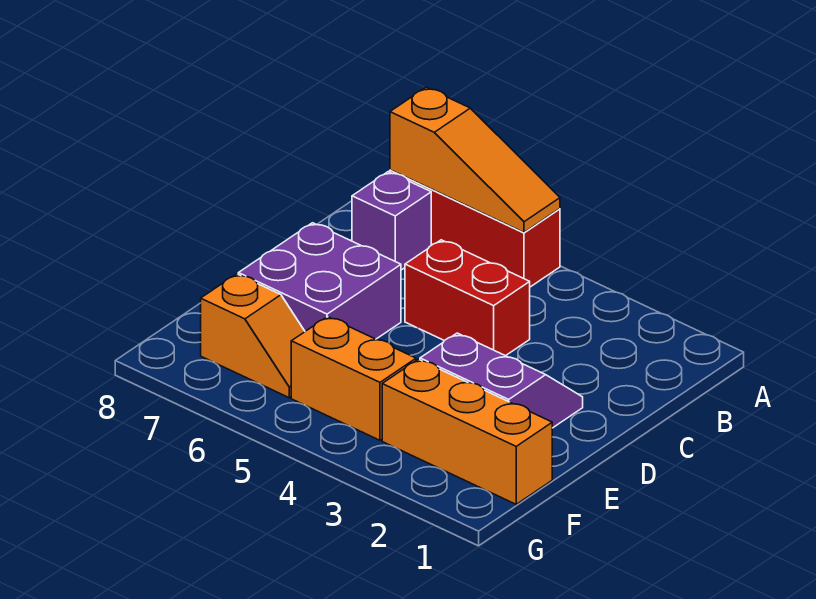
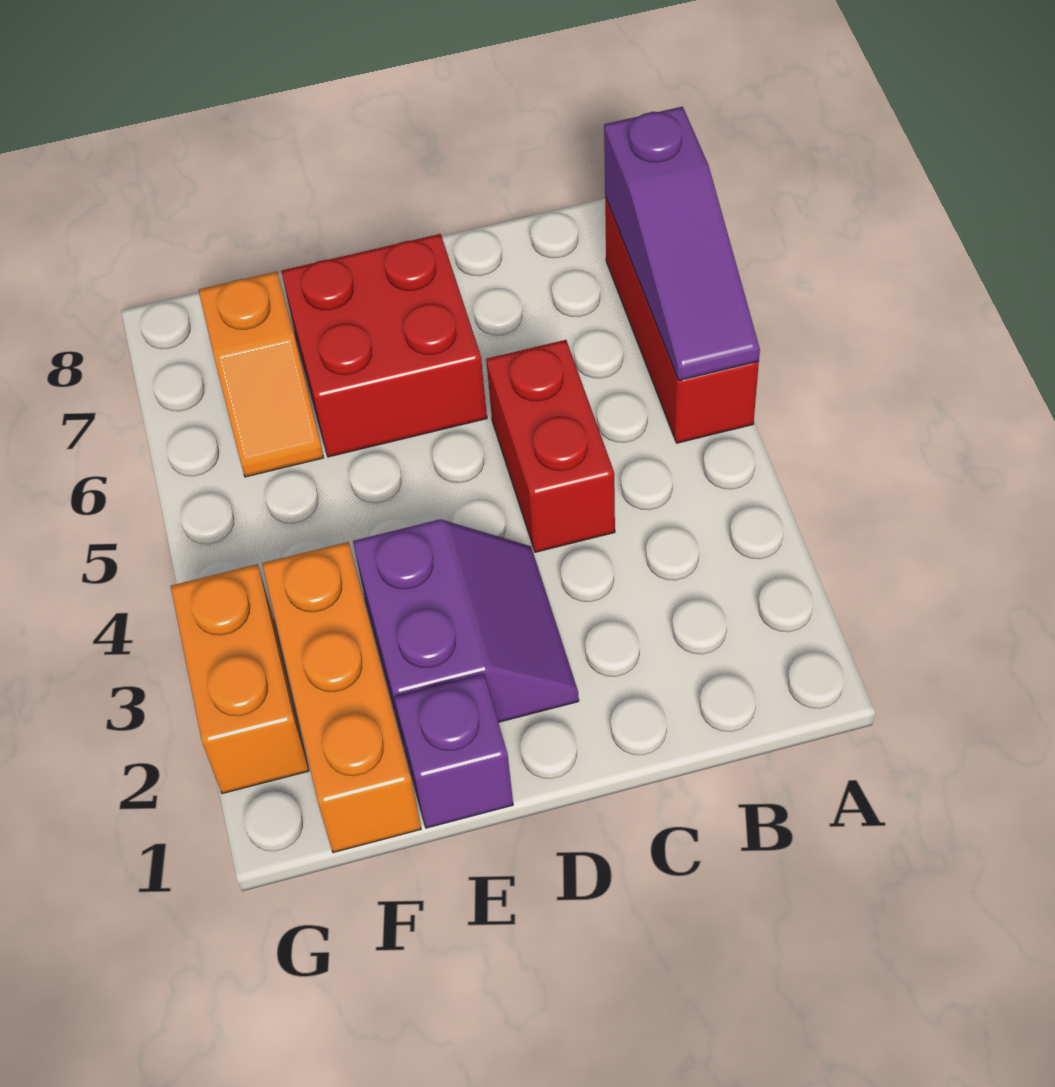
orange 1x3 slope [390,87,560,232] -> purple 1x3 slope [604,107,760,381]
purple 1x1 brick [352,172,431,270] -> purple 1x1 brick moved to [394,674,513,828]
purple 2x2 brick [238,223,401,339] -> red 2x2 brick [281,234,487,457]
orange 1x2 brick [291,317,416,440] -> orange 1x2 brick moved to [171,564,309,794]

